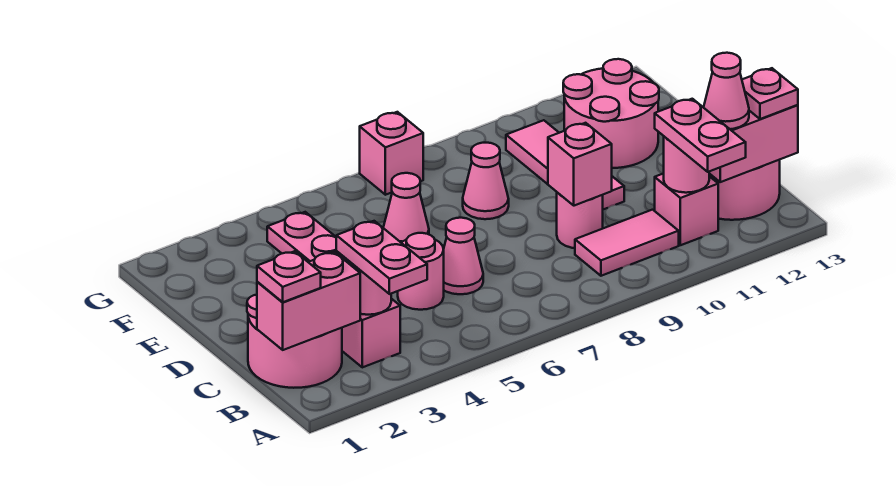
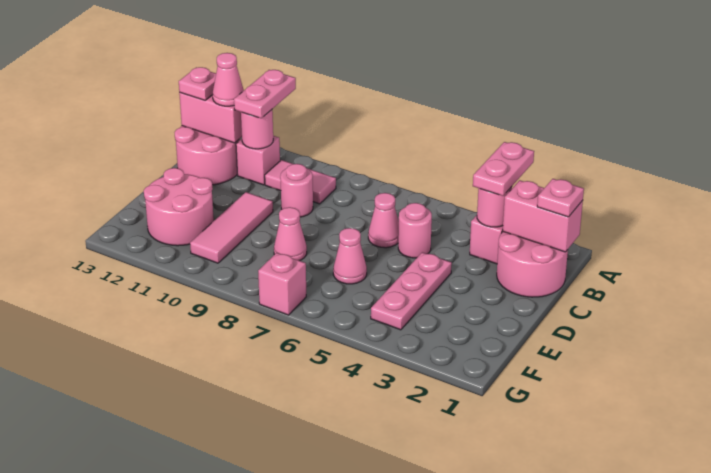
pink 1x1 brick [548,123,612,206] -> none

